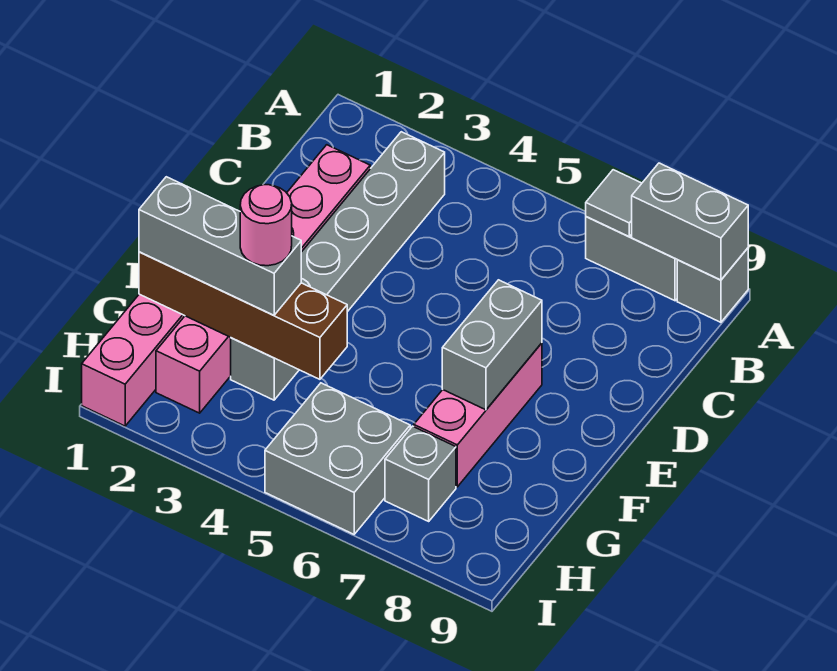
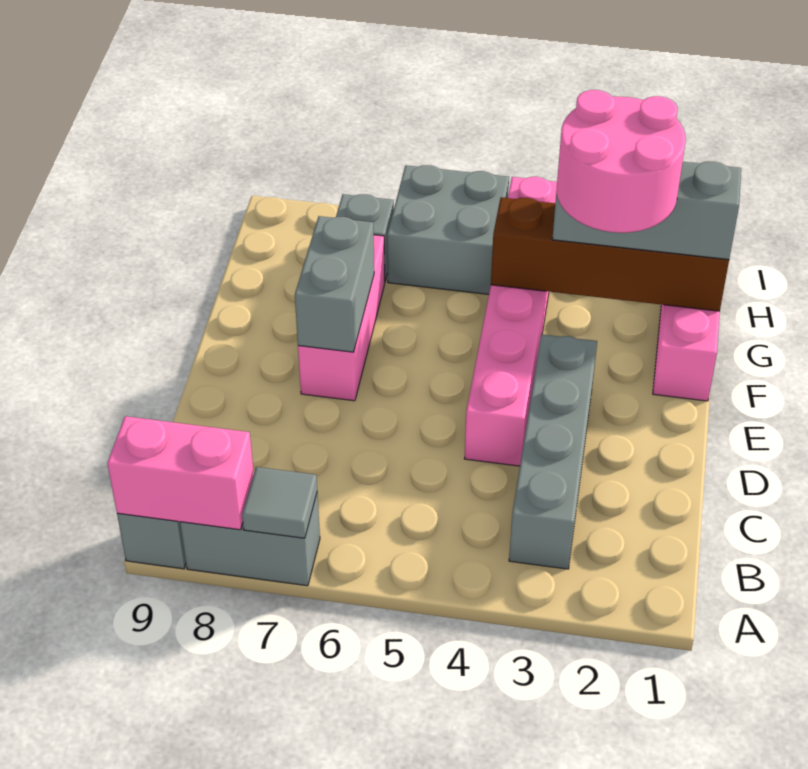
grey 1x2 brick [632,163,748,280] -> pink 1x2 brick [107,416,254,530]
grey 1x6 brick [231,132,445,400] -> grey 1x4 brick [509,334,597,569]
pink 1x6 brick [156,145,370,413] -> pink 1x6 brick moved to [464,177,557,466]
pink 1x1 round brick [240,185,292,266] -> pink 2x2 round brick [557,90,686,233]

